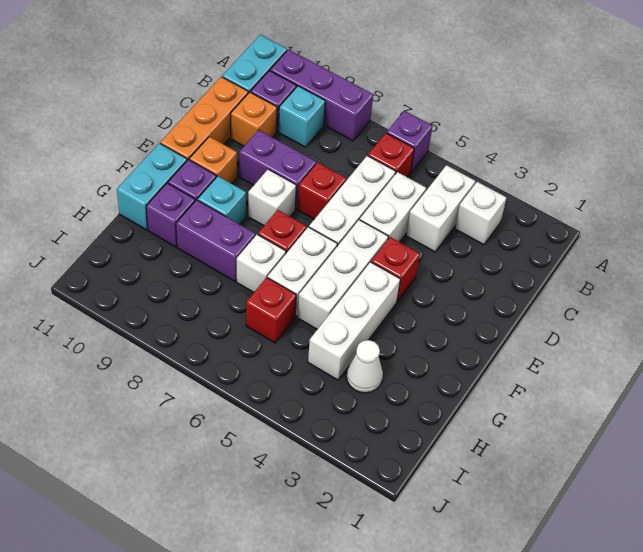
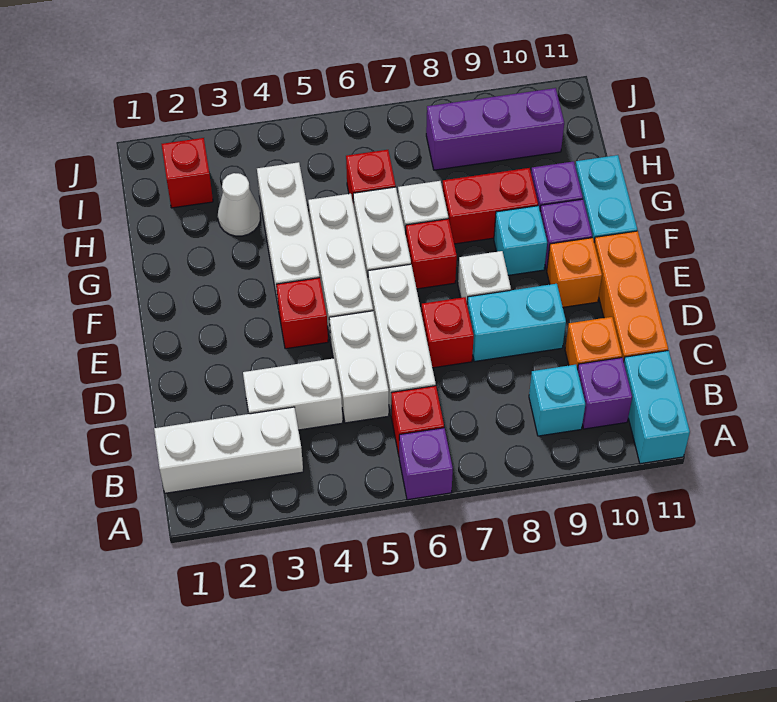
purple 1x3 brick [270,50,373,141] -> purple 1x3 brick moved to [426,88,564,170]
white 1x1 brick [455,182,507,245] -> white 1x3 brick [154,407,303,493]
white 1x2 brick [406,165,475,252] -> white 1x2 brick turned to [243,358,343,430]
purple 1x2 brick [239,130,316,209] -> cyan 1x2 brick [467,284,566,361]
purple 1x2 brick [176,200,255,281] -> red 1x2 brick [443,168,538,244]
none -> red 1x1 brick [162,138,213,208]

